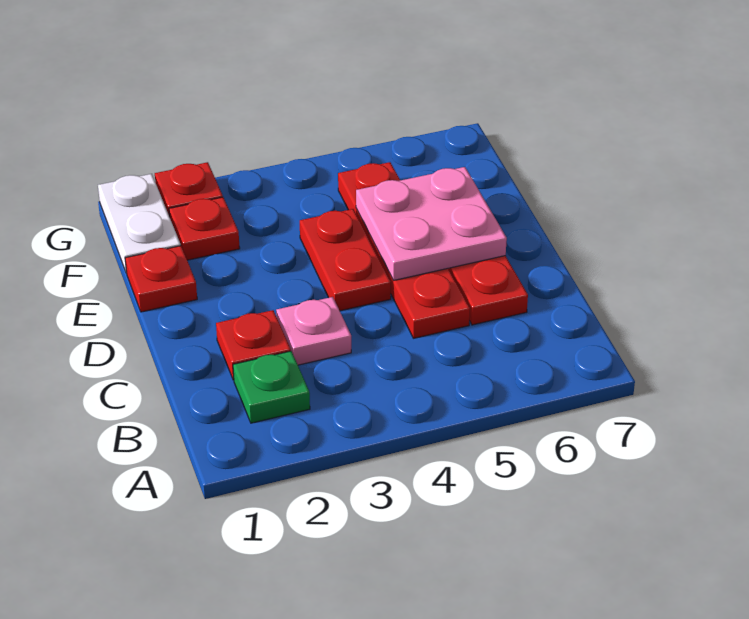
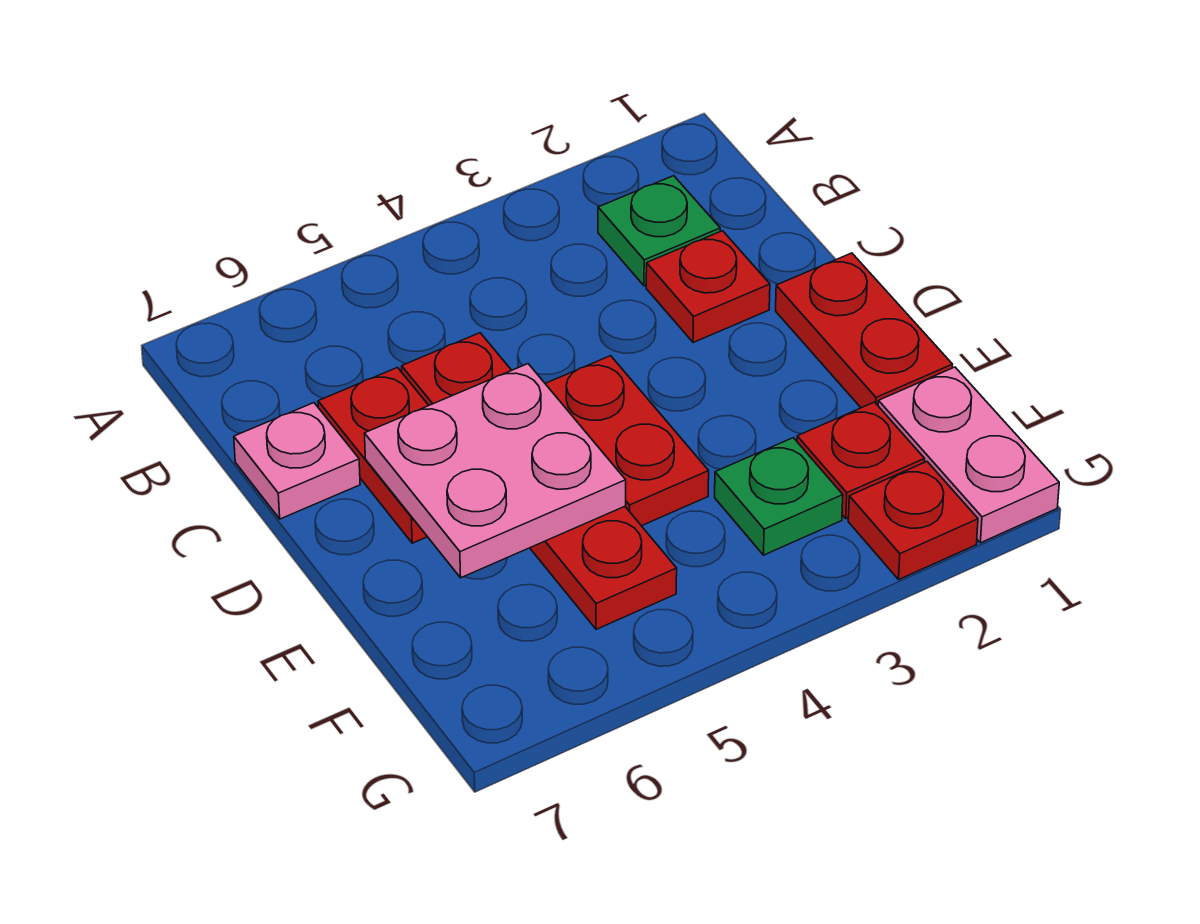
pink 1x1 plate [276,297,351,365] -> pink 1x1 plate moved to [234,403,360,519]
red 1x1 plate [125,246,197,312] -> red 1x2 plate [776,253,953,408]
white 1x2 plate [98,174,181,273] -> pink 1x2 plate [878,367,1059,543]
none -> green 1x1 plate [715,438,843,555]

